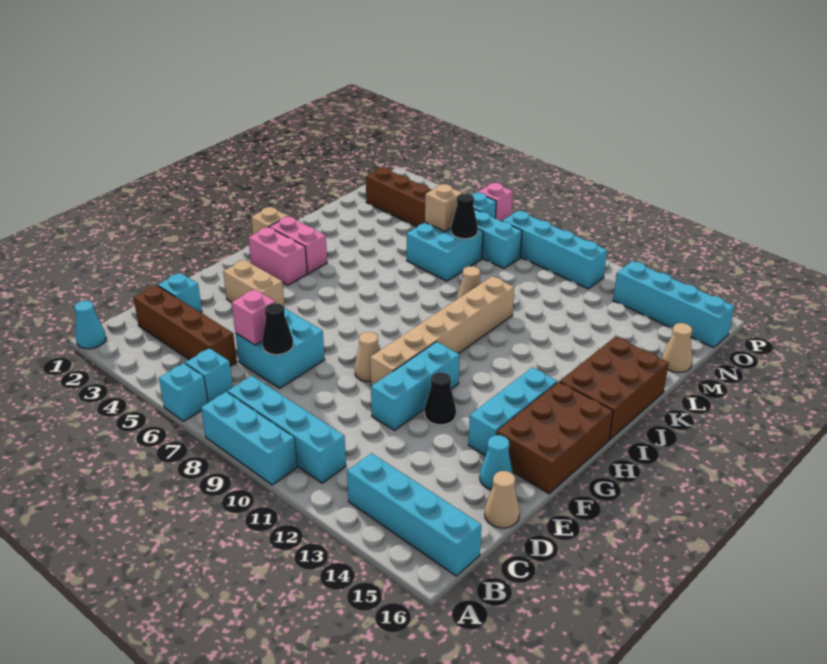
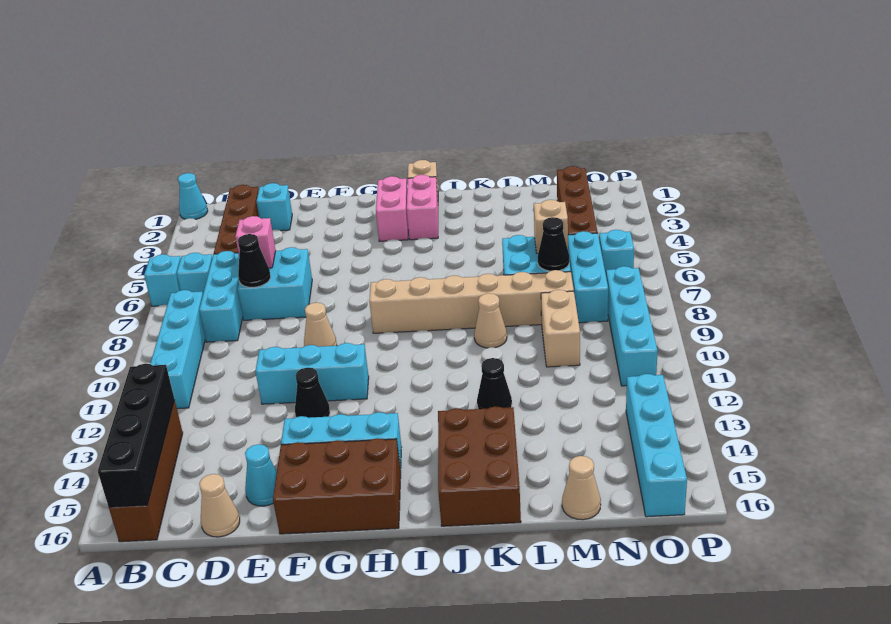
cyan 1x3 brick [201,392,297,485] -> cyan 1x3 brick moved to [199,251,243,342]
cyan 1x4 brick [347,453,481,576] -> brown 1x4 brick [109,400,183,542]
none -> black 1x4 brick [98,364,175,507]
tan 1x2 brick [223,260,285,308] -> tan 1x2 brick moved to [541,290,580,367]
tan 1x6 brick [370,276,514,386] -> tan 1x6 brick moved to [369,270,574,333]
brown 2x3 brick [560,337,669,440] -> brown 2x3 brick turned to [438,406,521,526]
none -> black 1x1 cone [477,358,512,409]
pink 1x1 brick [478,183,513,221] -> none

